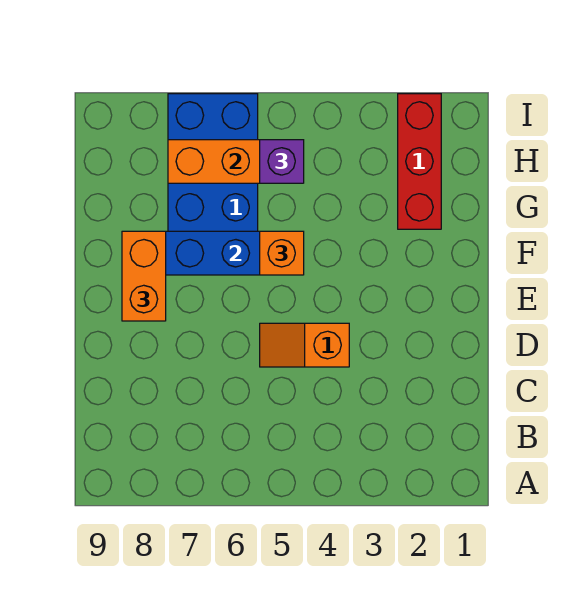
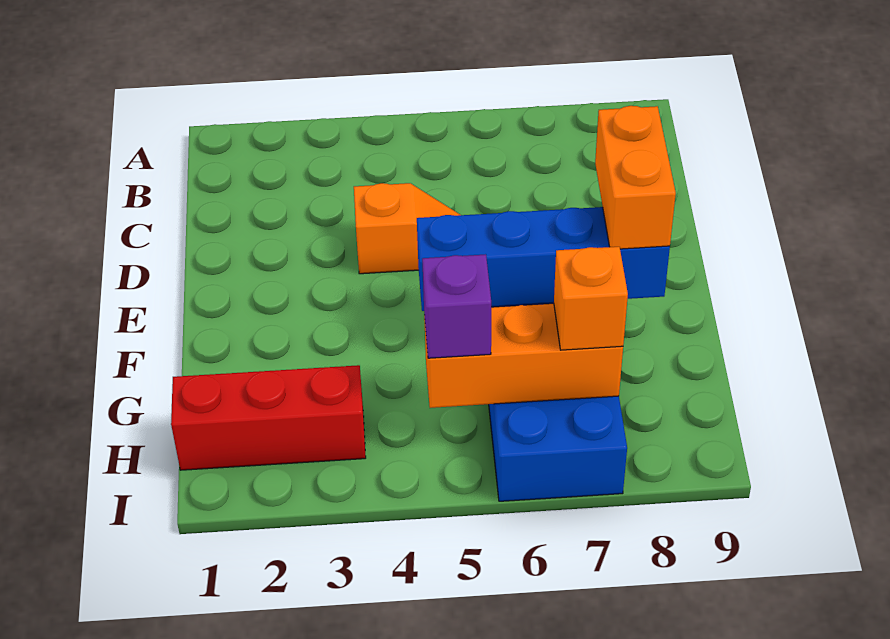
orange 1x1 brick [260,231,304,275] -> orange 1x1 brick moved to [554,247,628,350]
red 1x3 brick [398,94,441,229] -> red 1x3 brick turned to [171,365,366,470]

